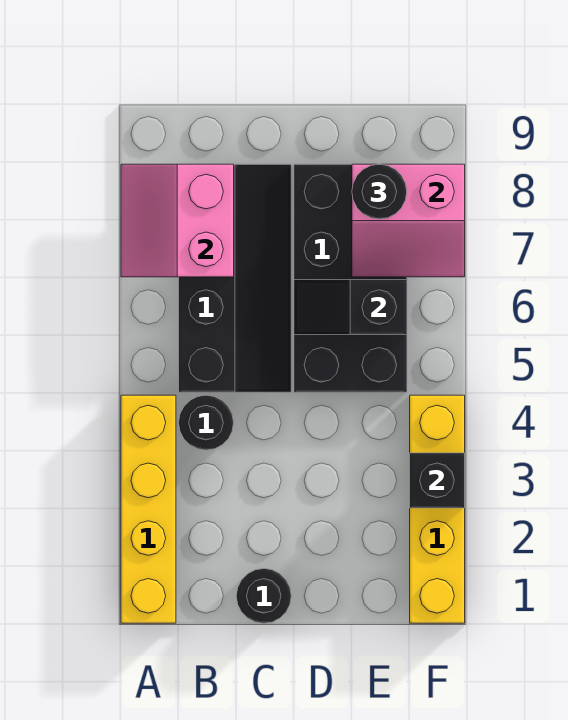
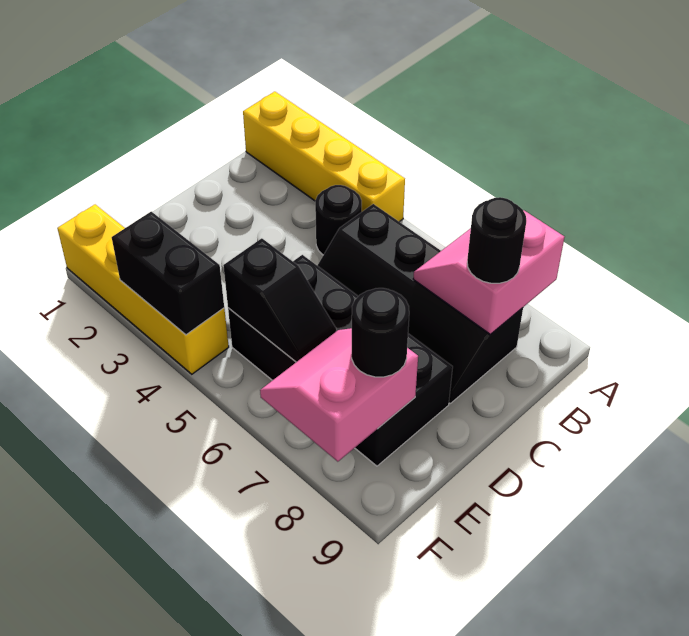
pink 2x2 slope [121,164,234,277] -> pink 2x2 slope turned to [413,210,564,334]
black 1x1 round brick [236,569,291,623] -> black 1x1 round brick moved to [467,197,526,283]
black 1x2 slope [294,280,407,335] -> black 1x2 slope turned to [223,238,336,362]
black 1x1 brick [410,453,465,508] -> black 1x2 brick [112,212,224,335]

